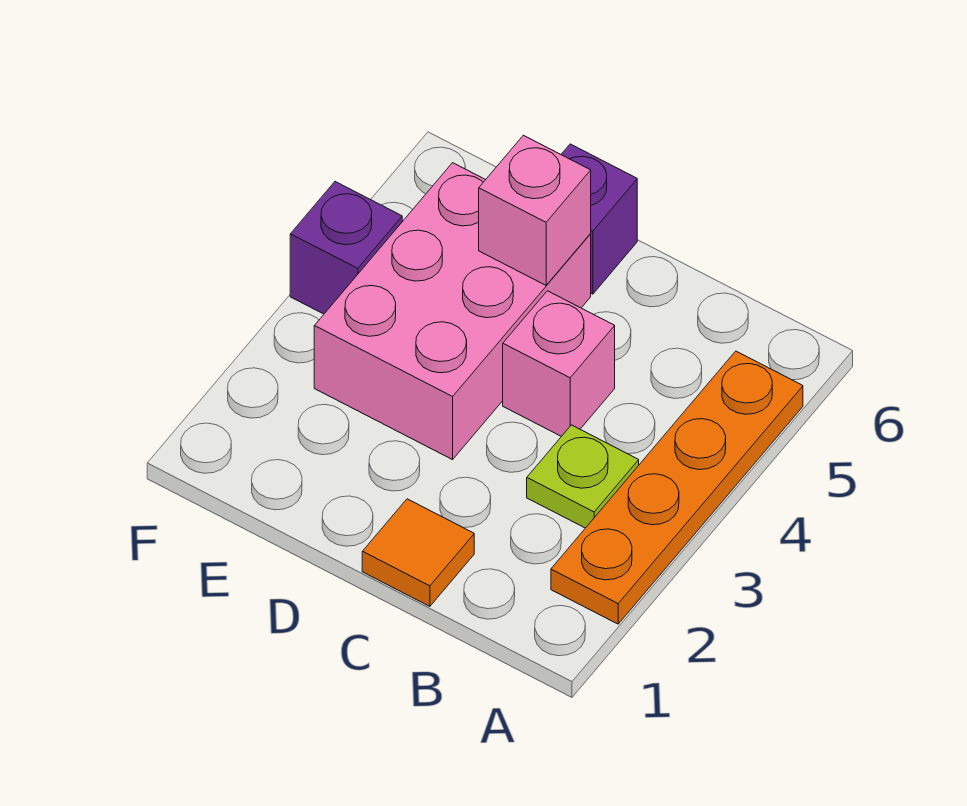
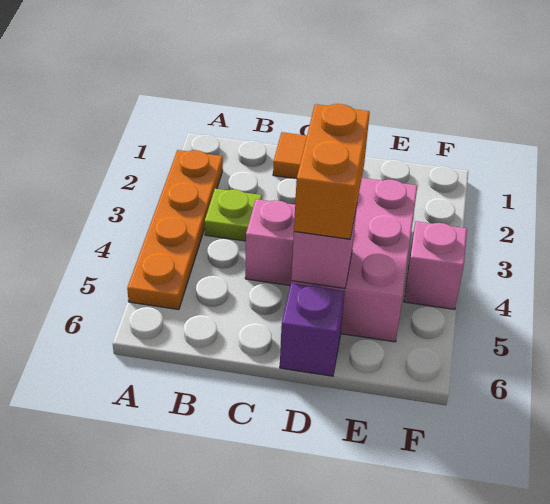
none -> orange 1x2 brick [294,104,370,239]
purple 1x1 brick [290,182,402,314] -> pink 1x1 brick [404,221,467,309]

